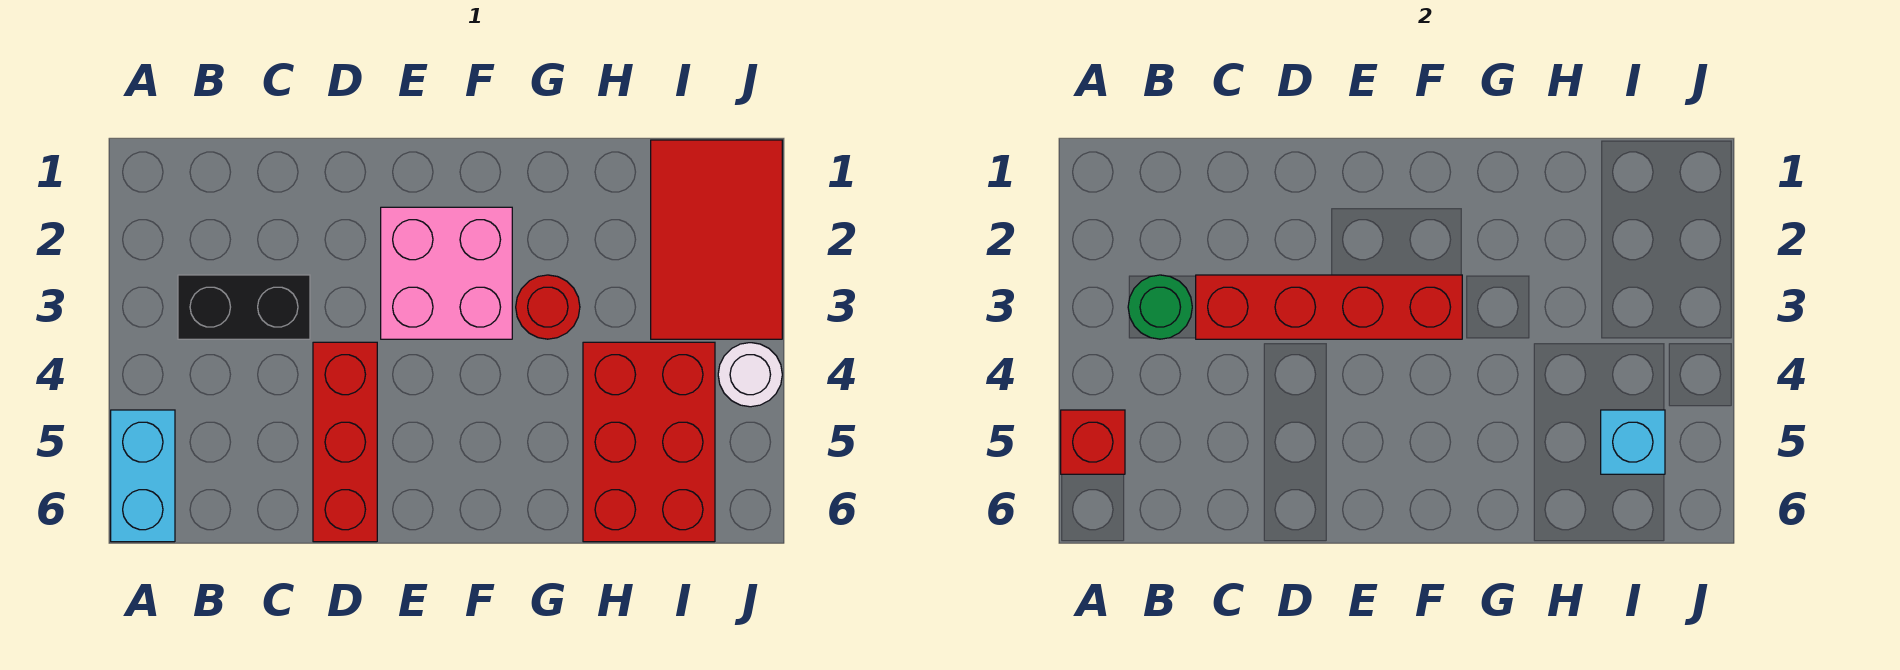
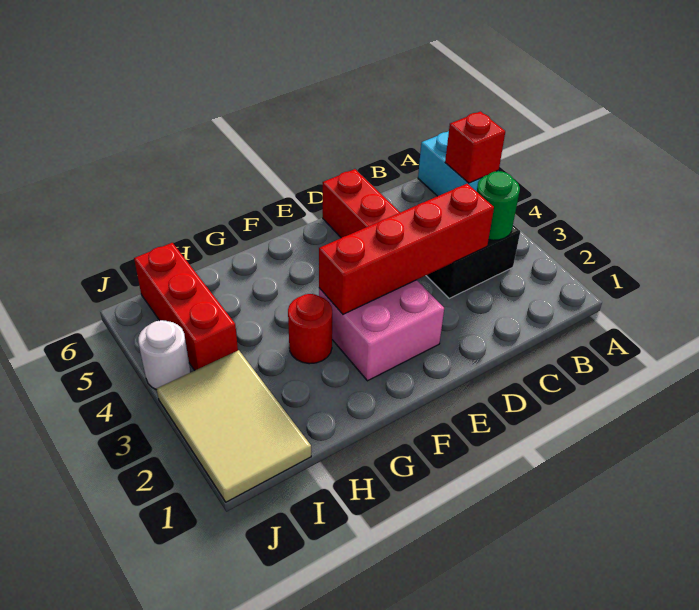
red 2x3 brick [583,342,715,542] -> red 1x3 brick [134,243,238,370]
red 2x3 tile [651,140,782,339] -> tan 2x3 tile [157,350,311,502]
cyan 1x1 brick [1601,410,1665,474] -> none

